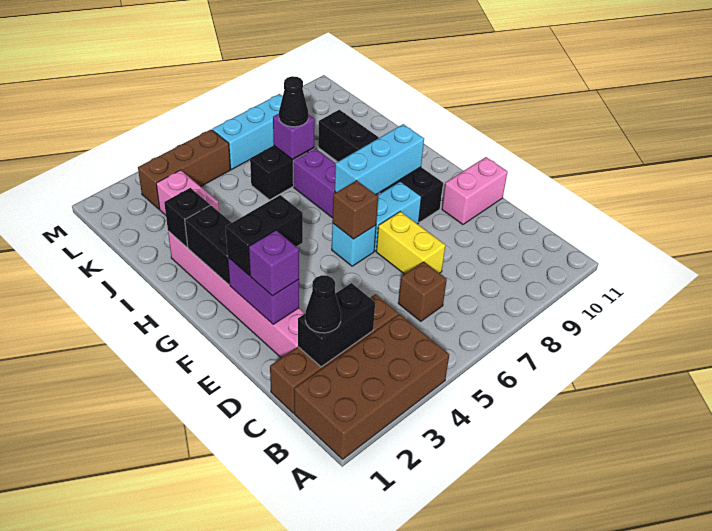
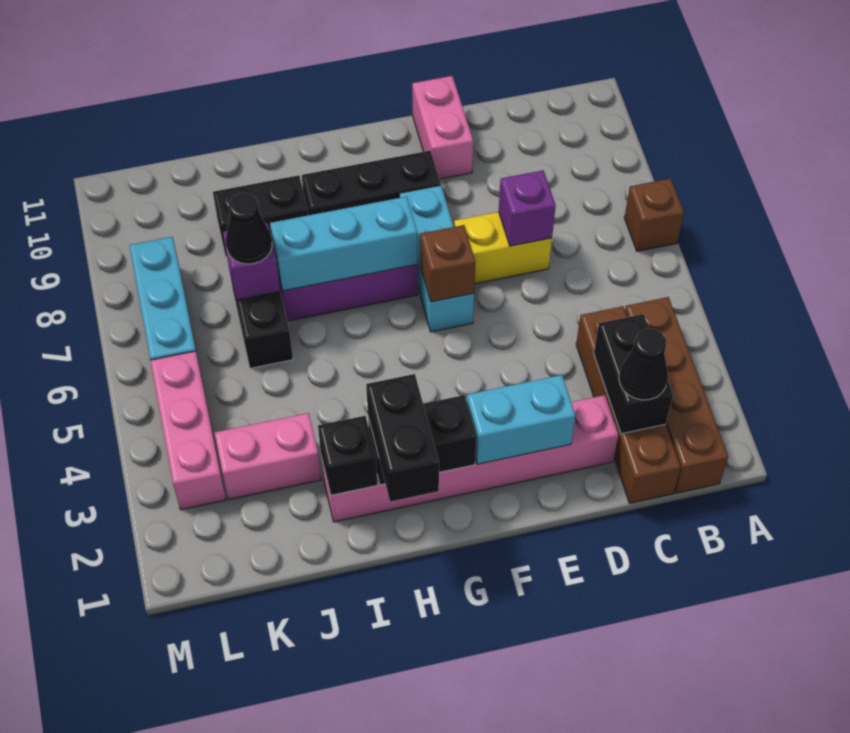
brown 2x4 brick [294,314,449,459] -> brown 1x4 brick [625,297,728,493]
brown 1x1 brick [398,262,447,321] -> brown 1x1 brick moved to [624,178,684,251]
purple 1x2 brick [228,258,299,324] -> cyan 1x2 brick [467,375,575,464]
purple 1x1 brick [249,230,299,296] -> purple 1x1 brick moved to [499,170,556,246]
black 1x2 brick [226,195,303,275] -> black 1x2 brick moved to [366,374,439,502]
cyan 1x3 brick [335,124,424,194] -> cyan 1x3 brick turned to [270,197,418,291]
brown 1x3 brick [138,130,230,209] -> pink 1x3 brick [150,351,226,510]

